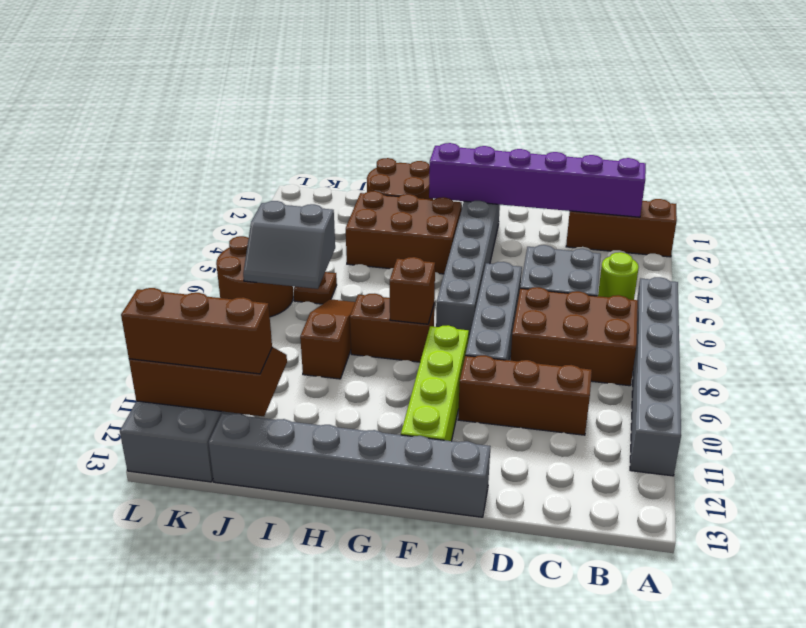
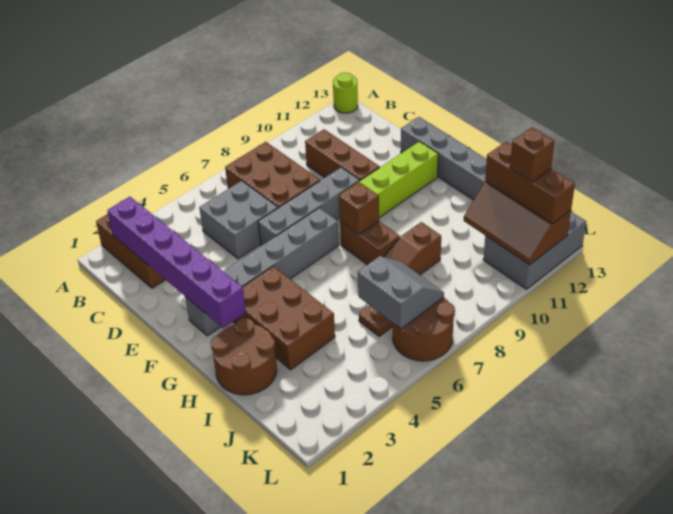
grey 1x6 brick [630,277,681,476] -> none
lime 1x1 round brick [598,252,639,300] -> lime 1x1 round brick moved to [333,73,358,113]
none -> brown 1x1 brick [510,128,554,182]

